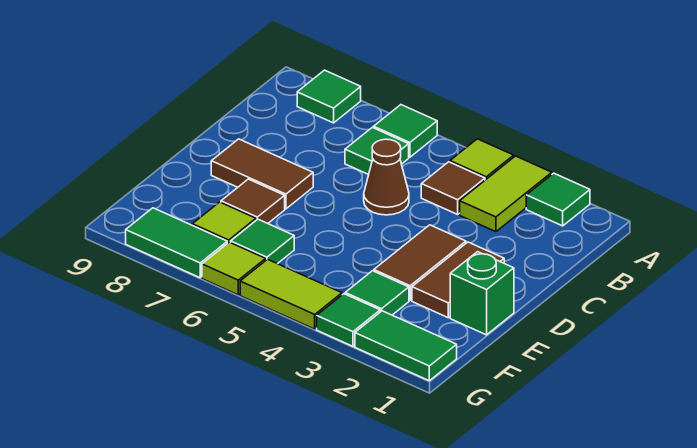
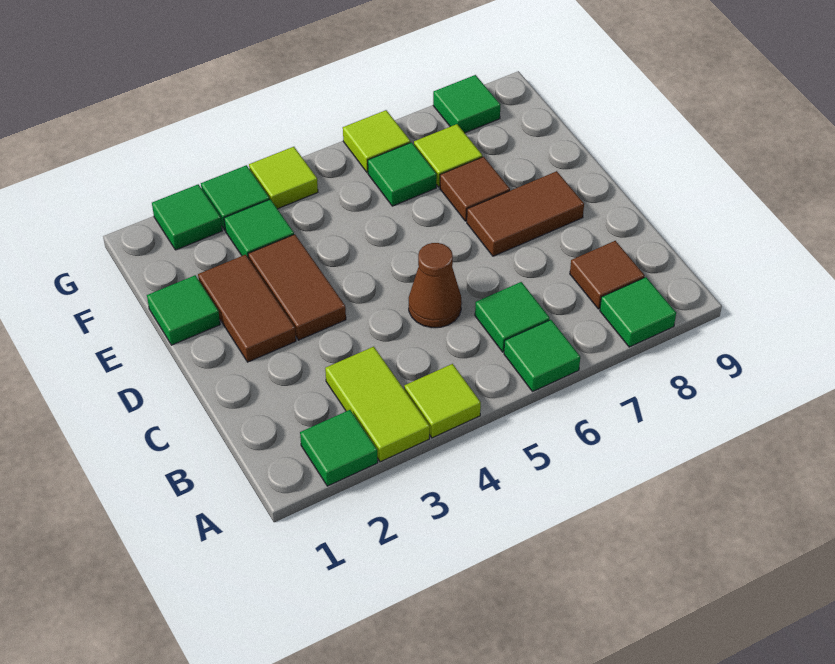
brown 1x1 tile [421,162,485,214] -> brown 1x1 tile moved to [570,241,645,309]
green 1x1 brick [450,252,514,335] -> green 1x1 tile [147,275,220,345]
green 1x2 tile [355,311,457,381] -> green 1x1 tile [152,185,222,250]
lime 1x2 tile [240,259,342,329] -> lime 1x1 tile [249,147,318,209]
green 1x2 tile [126,208,227,278] -> green 1x1 tile [433,75,500,133]

